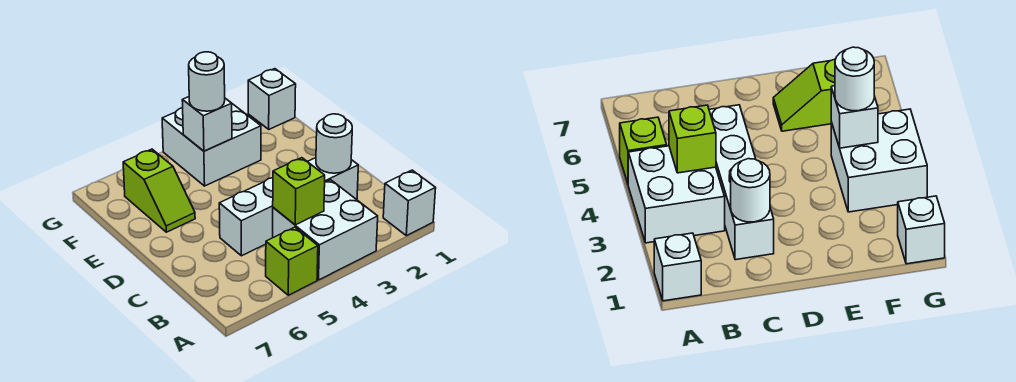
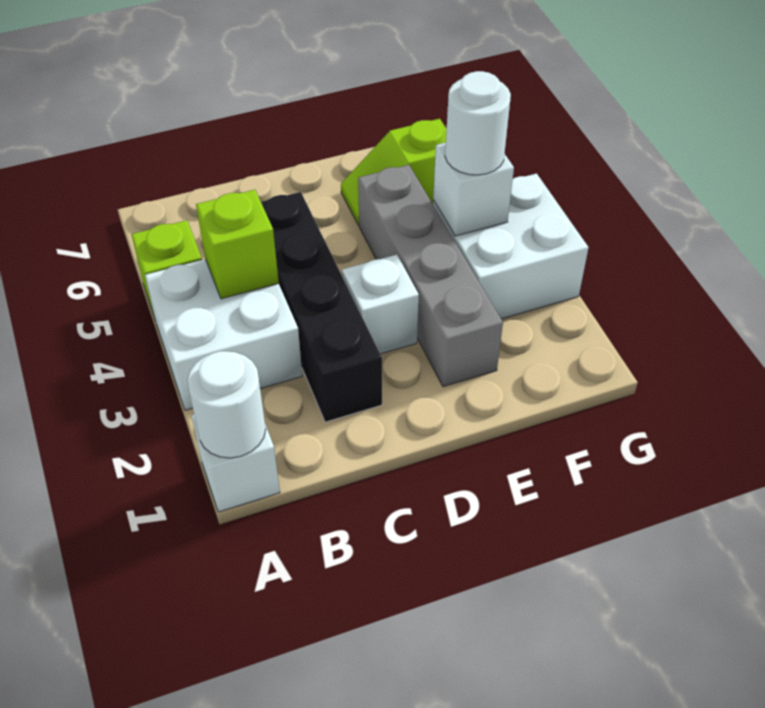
white 1x4 brick [219,158,358,256] -> black 1x4 brick [261,192,382,422]
white 1x1 round brick [316,114,352,173] -> white 1x1 round brick moved to [187,351,266,458]
none -> grey 1x4 brick [358,165,503,387]
white 1x1 brick [248,69,296,129] -> white 1x1 brick moved to [342,255,419,354]

